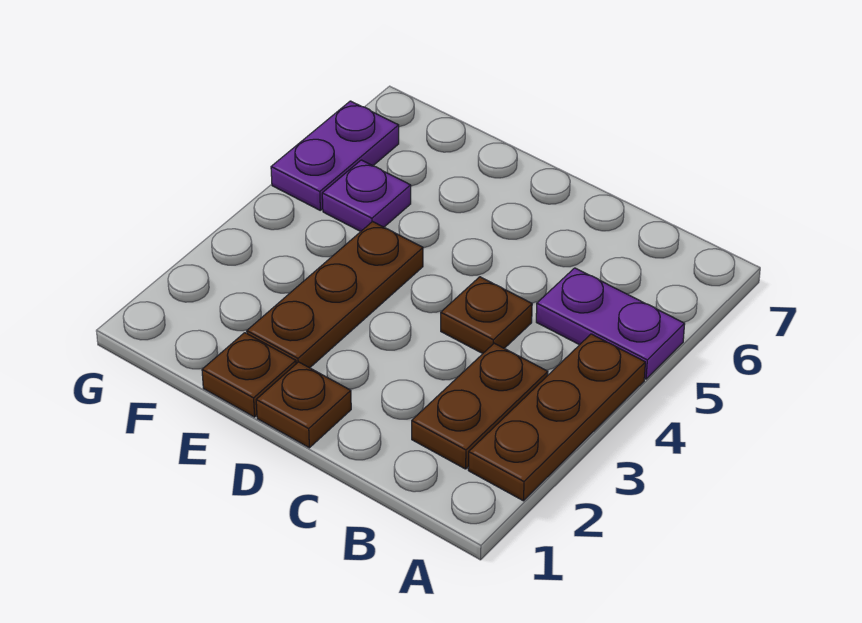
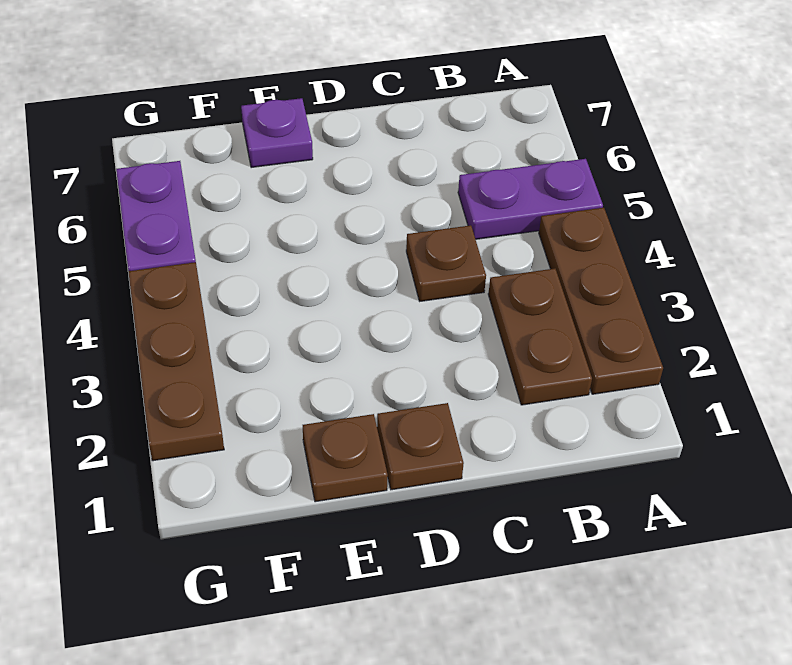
brown 1x3 plate [247,222,423,368] -> brown 1x3 plate moved to [128,262,224,461]
purple 1x1 plate [322,160,411,231] -> purple 1x1 plate moved to [241,98,313,168]

